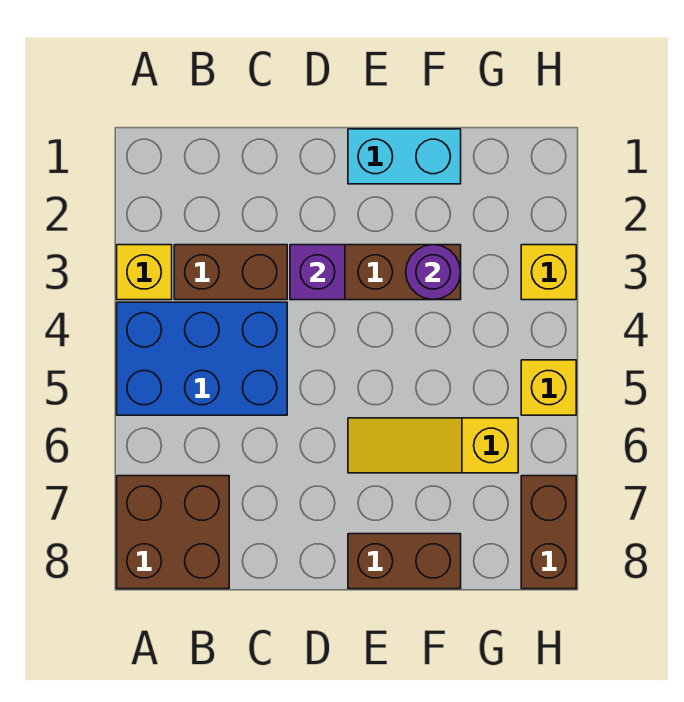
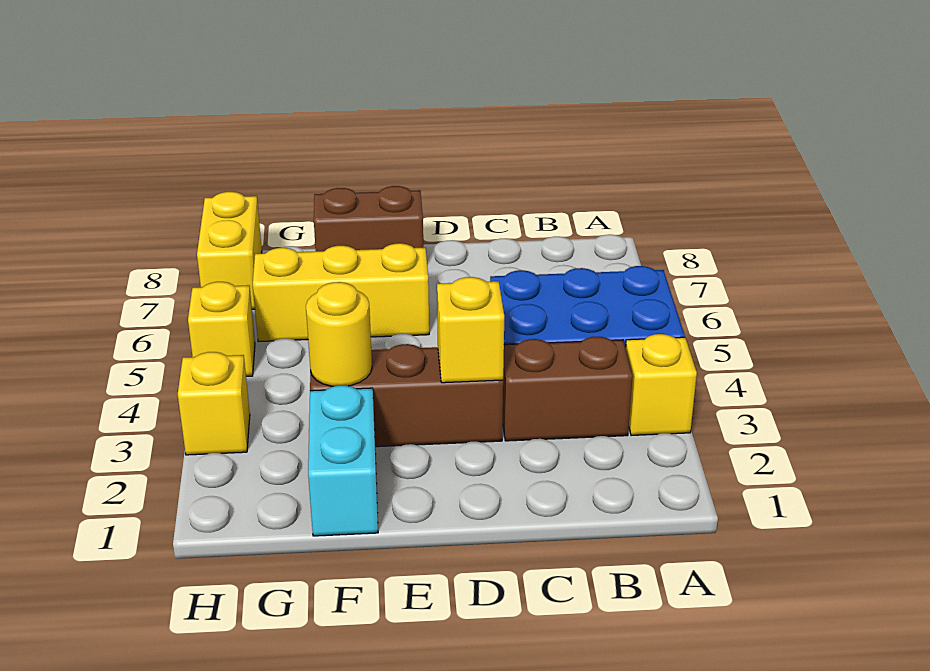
brown 2x2 brick [117,476,229,589] -> none
purple 1x1 brick [290,245,345,300] -> yellow 1x1 brick [437,277,504,383]
cyan 1x2 brick [348,129,461,184] -> cyan 1x2 brick turned to [308,385,378,536]
yellow 1x3 slope [348,418,518,473] -> yellow 1x3 brick [253,243,429,342]
purple 1x1 round brick [406,245,461,300] -> yellow 1x1 round brick [306,282,372,386]
brown 1x2 brick [521,476,576,589] -> yellow 1x2 brick [197,192,262,309]

